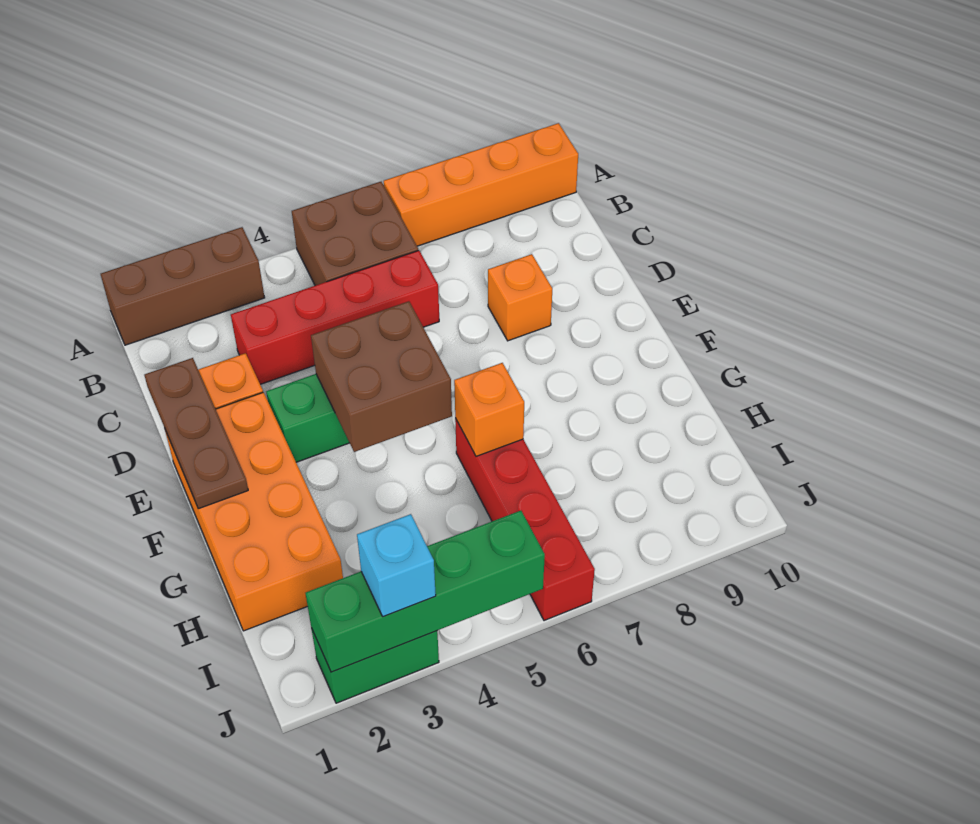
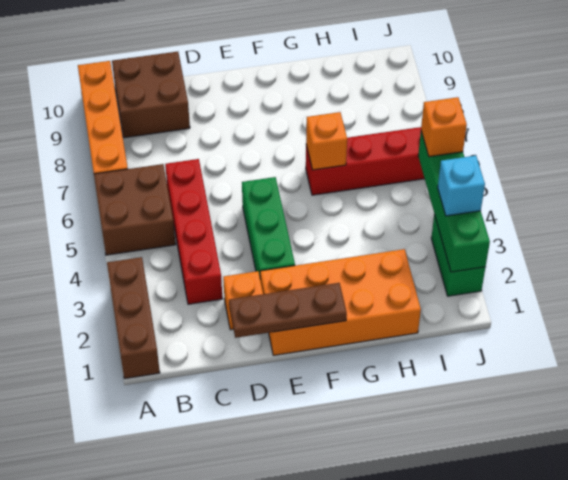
orange 1x1 brick [488,254,552,341] -> orange 1x1 brick moved to [421,97,467,157]
brown 2x2 brick [311,301,452,452] -> brown 2x2 brick moved to [112,52,190,138]

